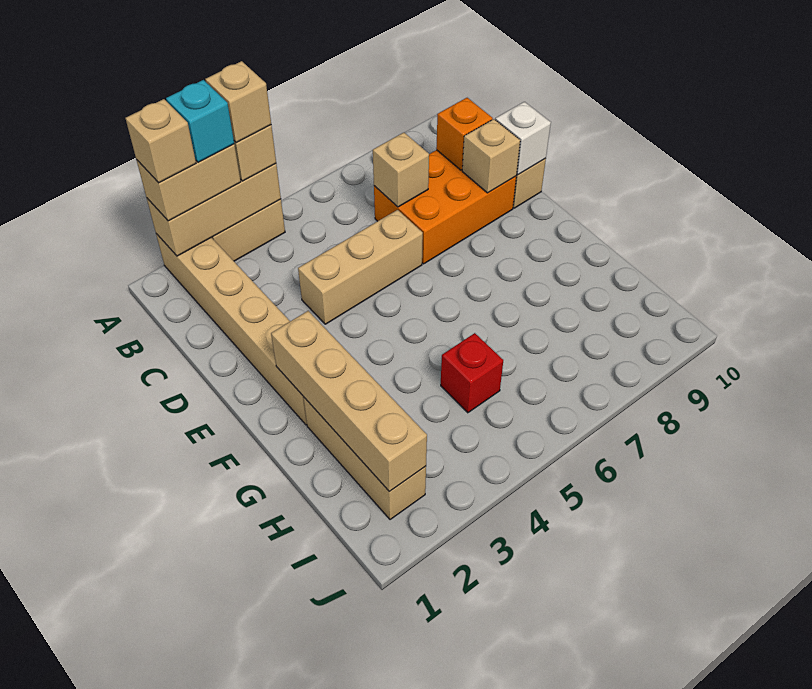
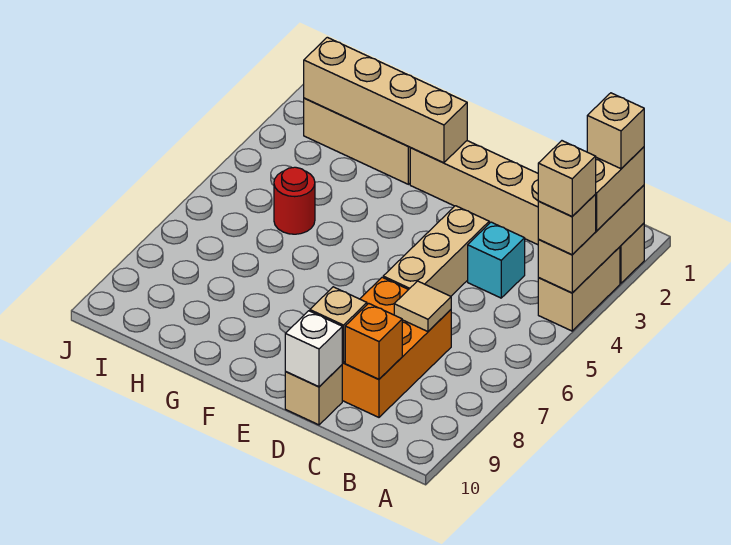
cyan 1x1 brick [166,80,234,162] -> cyan 1x1 brick moved to [468,222,525,298]
tan 1x1 brick [373,133,429,207] -> tan 1x1 tile [394,281,451,332]
red 1x1 brick [441,333,503,413] -> red 1x1 round brick [274,167,315,234]

